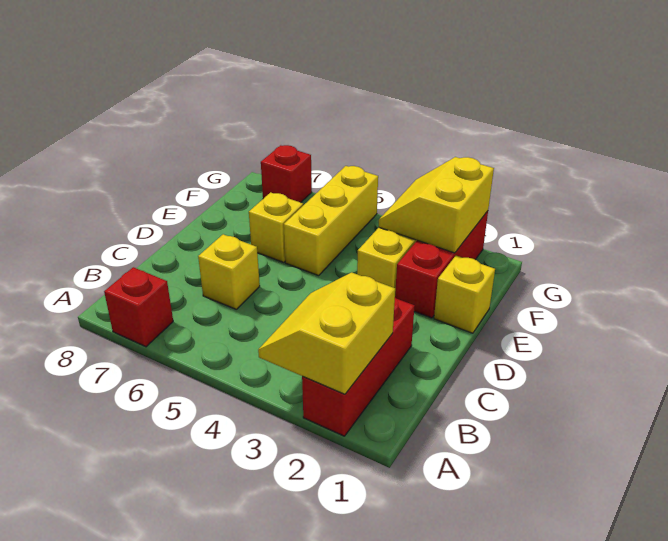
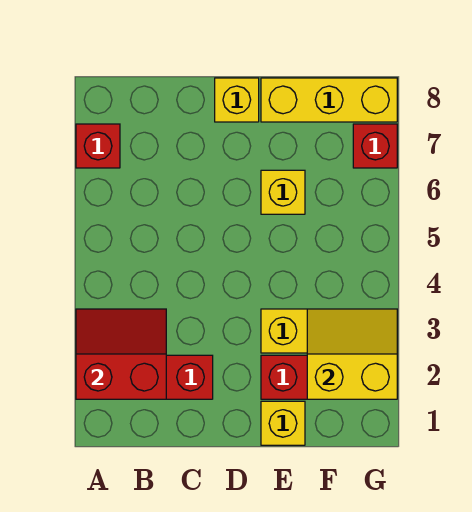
yellow 2x2 slope [258,272,395,394] -> red 2x2 slope [76,309,166,399]
yellow 1x1 brick [198,234,260,309] -> yellow 1x1 brick moved to [215,78,259,122]
yellow 1x3 brick [284,166,378,276] -> yellow 1x3 brick moved to [261,78,397,122]

